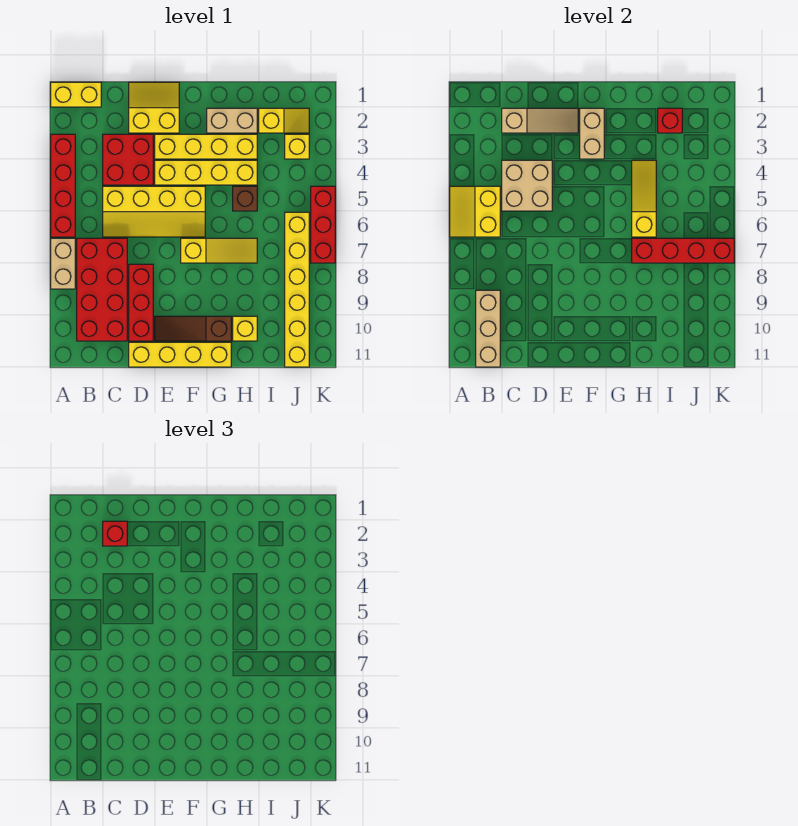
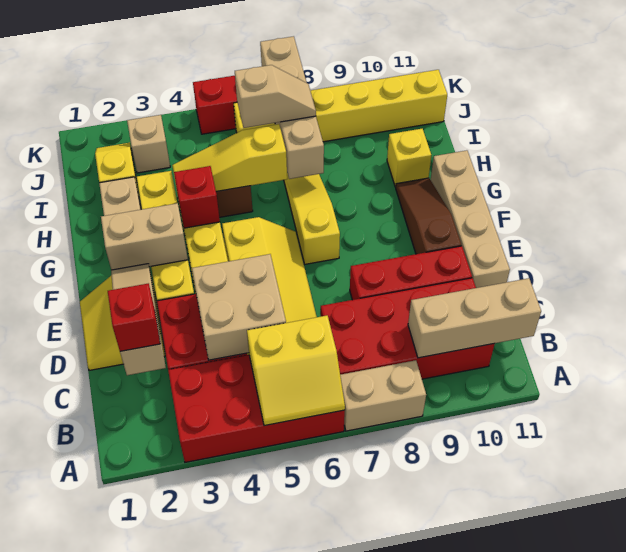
yellow 1x2 brick [51,82,101,107] -> none
red 1x4 brick [51,134,75,237] -> red 2x4 brick [168,355,345,462]
yellow 1x4 brick [129,342,231,367] -> tan 1x4 brick [431,150,510,288]
brown 1x3 slope [155,316,231,341] -> brown 1x3 slope turned to [396,178,461,254]
red 1x4 brick [632,238,734,263] -> tan 1x4 brick [260,36,324,179]
red 1x1 brick [658,108,682,133] -> red 1x1 brick moved to [174,166,220,228]
none -> tan 1x2 slope [235,65,316,128]
yellow 1x1 brick [285,134,309,159] -> tan 1x1 brick [127,115,170,173]

